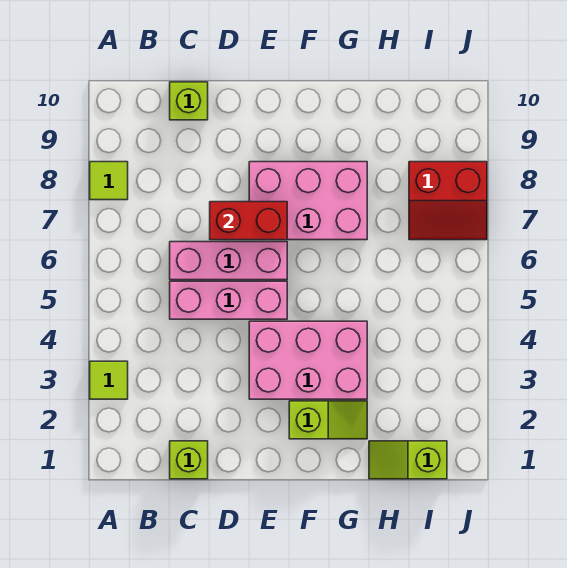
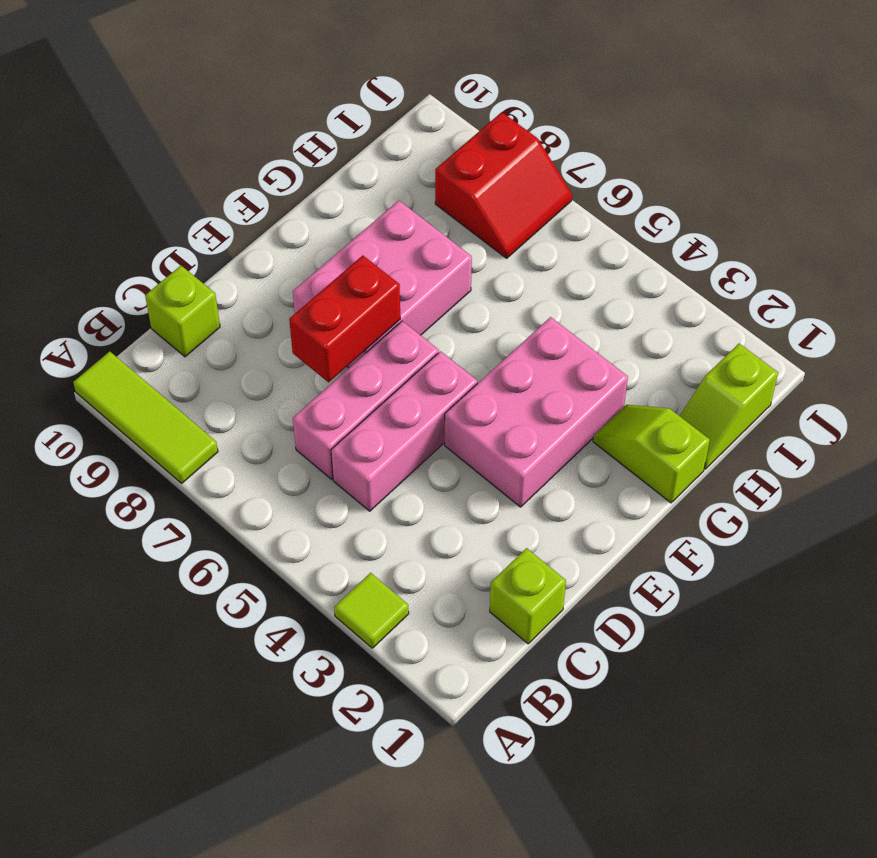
lime 1x1 tile [90,162,128,200] -> lime 1x3 tile [73,351,218,483]
lime 1x2 slope [289,401,367,439] -> lime 1x2 slope turned to [593,405,710,503]

